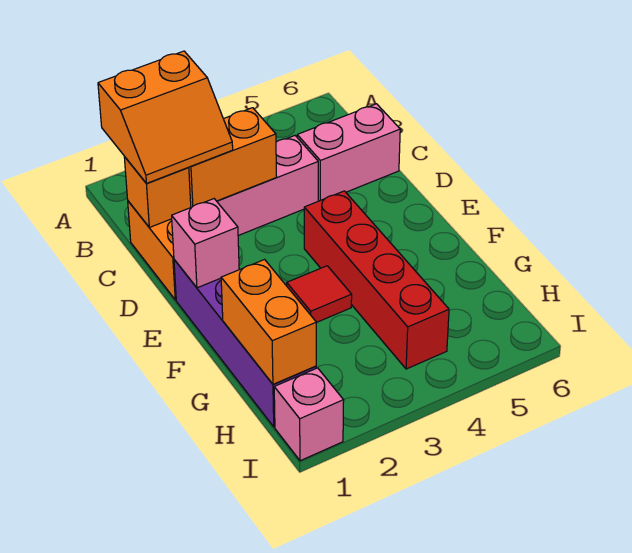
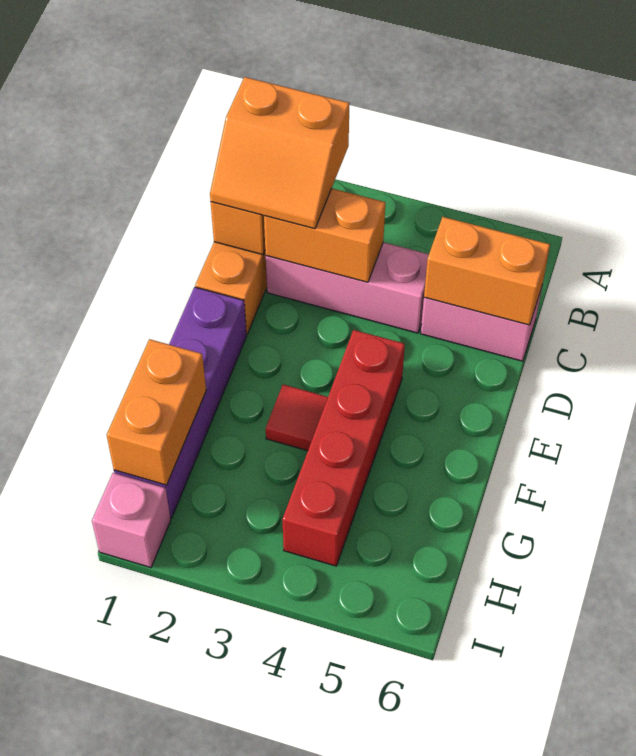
none -> orange 1x2 brick [424,217,550,325]
pink 1x1 brick [172,199,239,288] -> none

